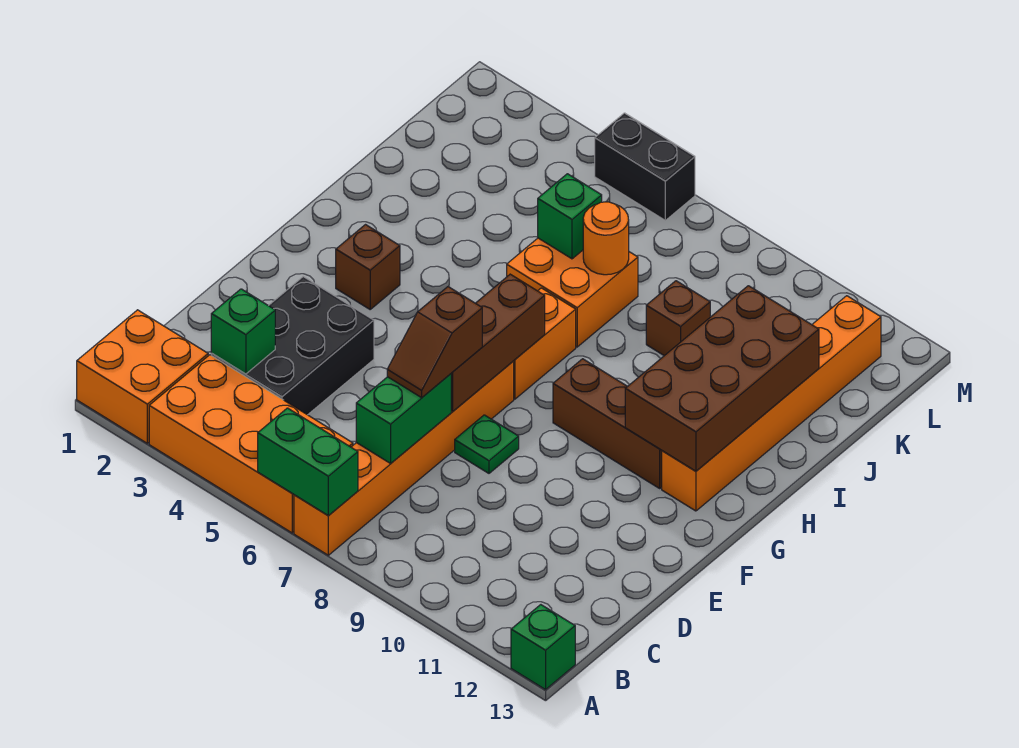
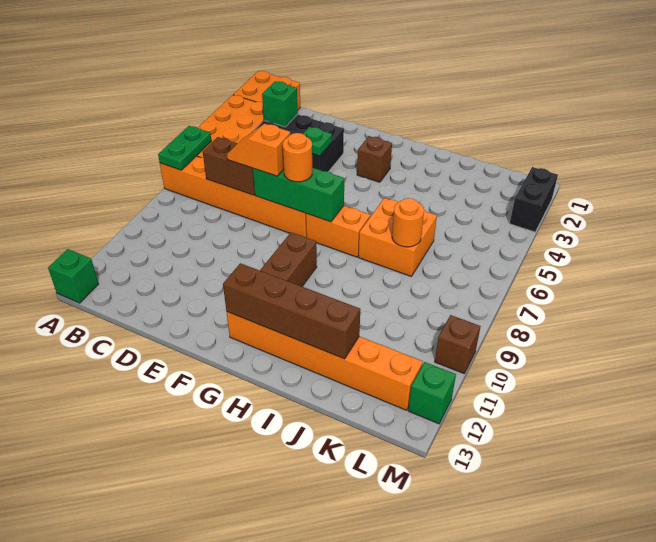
green 1x2 brick [258,408,358,515] -> green 1x2 plate [158,126,211,170]
green 1x2 brick [356,374,451,463] -> brown 1x2 brick [203,137,255,195]
brown 1x2 slope [387,287,482,398] -> orange 1x2 slope [227,124,290,176]
brown 1x3 brick [451,274,545,411] -> green 1x3 brick [253,168,344,222]
green 1x1 plate [455,415,519,473] -> green 1x1 plate moved to [303,127,332,156]
none -> orange 1x1 round brick [283,133,312,182]
brown 2x4 brick [625,286,819,471] -> brown 1x4 brick [223,263,360,359]
green 1x1 brick [538,174,602,259] -> green 1x1 brick moved to [408,362,456,424]
brown 1x1 brick [646,281,710,356] -> brown 1x1 brick moved to [435,315,481,373]
black 1x2 brick [595,113,695,220] -> black 1x2 brick moved to [510,167,558,232]

